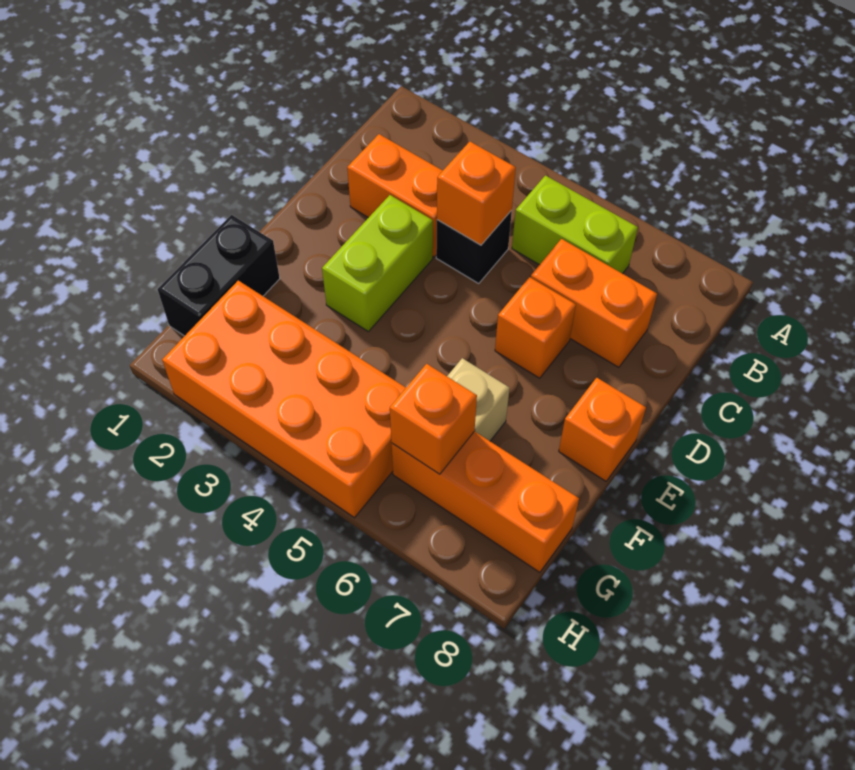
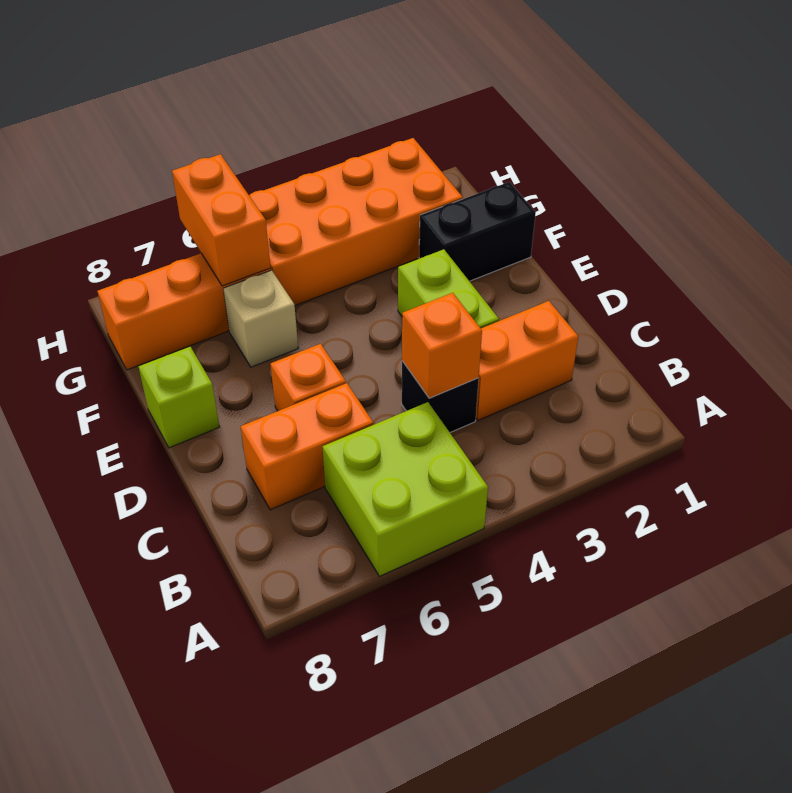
lime 1x2 brick [512,175,638,274] -> lime 2x2 brick [323,402,488,576]
orange 1x1 brick [559,378,646,481] -> lime 1x1 brick [138,347,219,448]
black 1x2 brick [158,215,280,336] -> black 1x2 brick turned to [419,182,536,281]
orange 1x1 brick [390,364,477,474] -> orange 1x2 brick [172,154,271,286]

